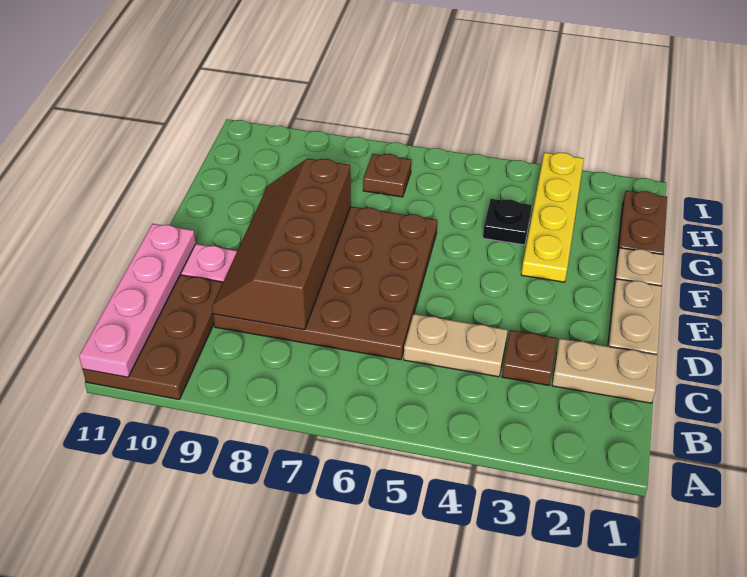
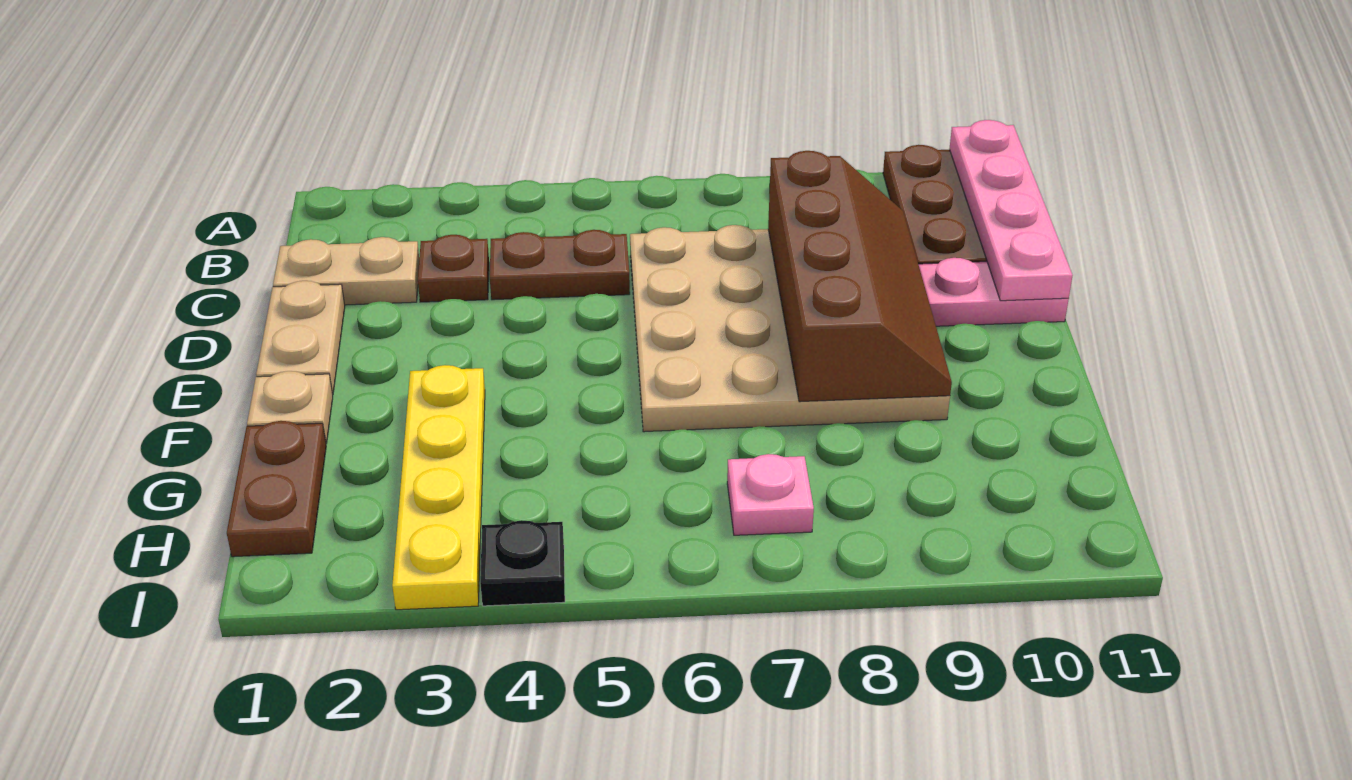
tan 1x2 plate [404,314,508,377] -> brown 1x2 plate [490,230,630,300]
brown 4x4 plate [213,207,437,360] -> tan 4x4 plate [630,225,950,432]
black 1x1 plate [483,199,532,245] -> black 1x1 plate moved to [480,520,565,606]
brown 1x1 plate [363,154,411,197] -> pink 1x1 plate [727,454,814,535]

